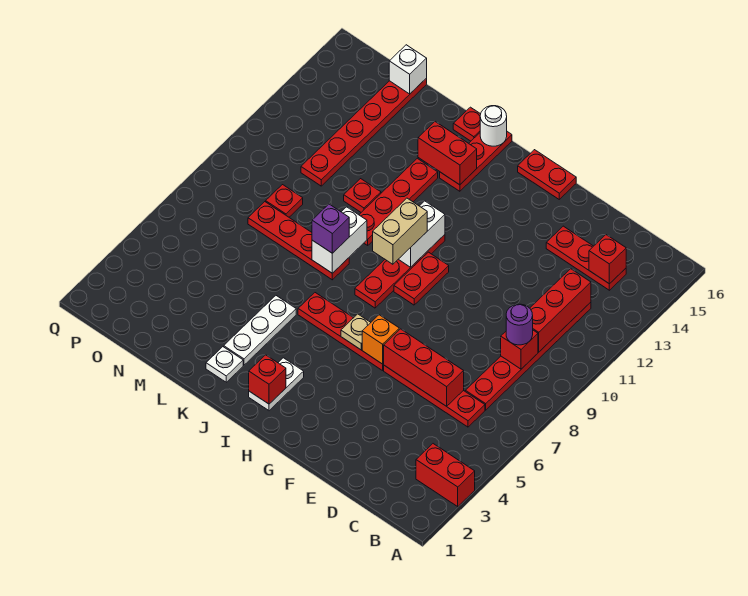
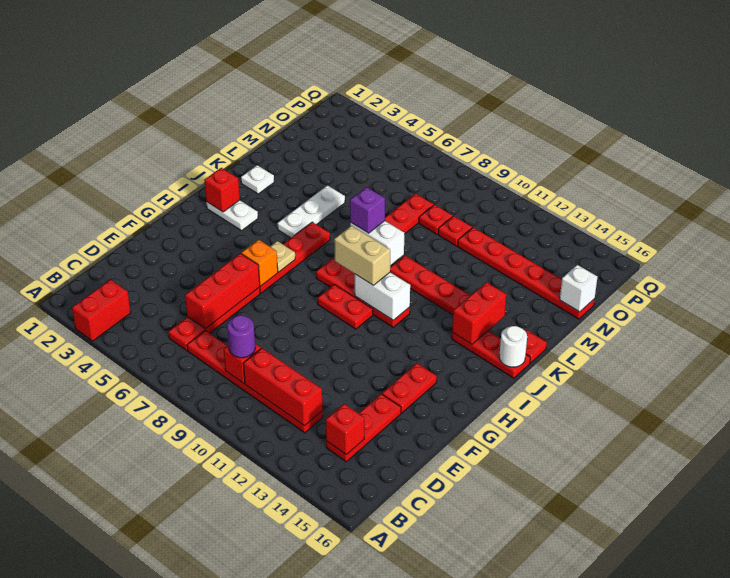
red 1x2 plate [518,150,576,199] -> red 1x2 plate moved to [382,363,437,413]
white 1x3 plate [224,296,296,365] -> white 1x3 plate turned to [278,186,345,238]
red 1x1 plate [344,179,381,212] -> red 1x1 plate moved to [438,216,472,246]

